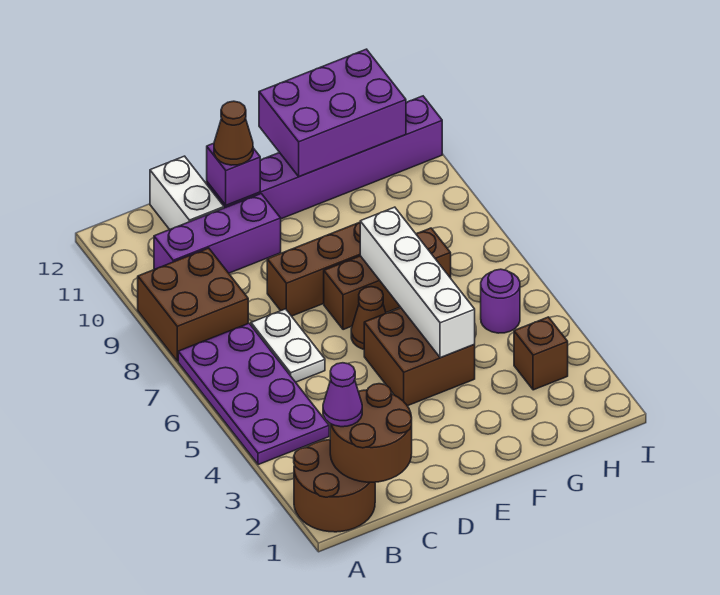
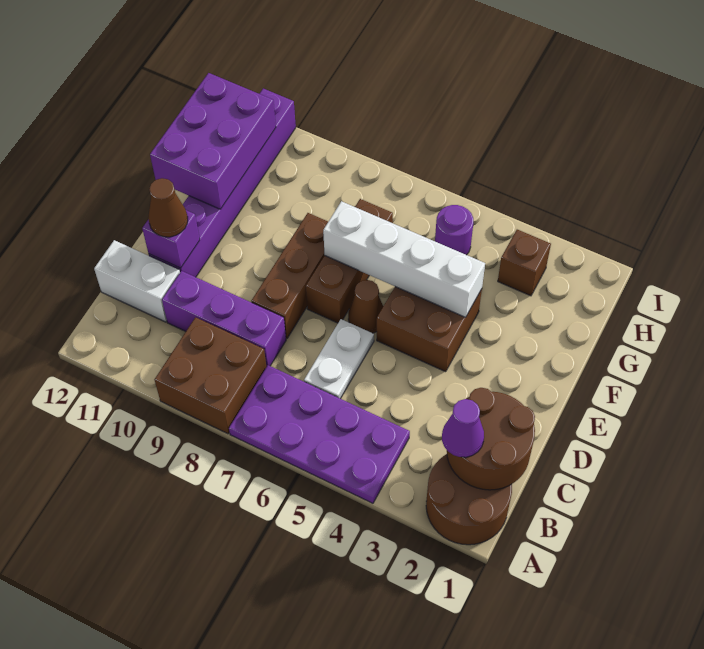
purple 1x3 brick [154,194,281,273] -> purple 1x3 brick turned to [162,271,286,367]
white 1x2 plate [251,309,325,382] -> white 1x2 plate turned to [304,319,374,399]

